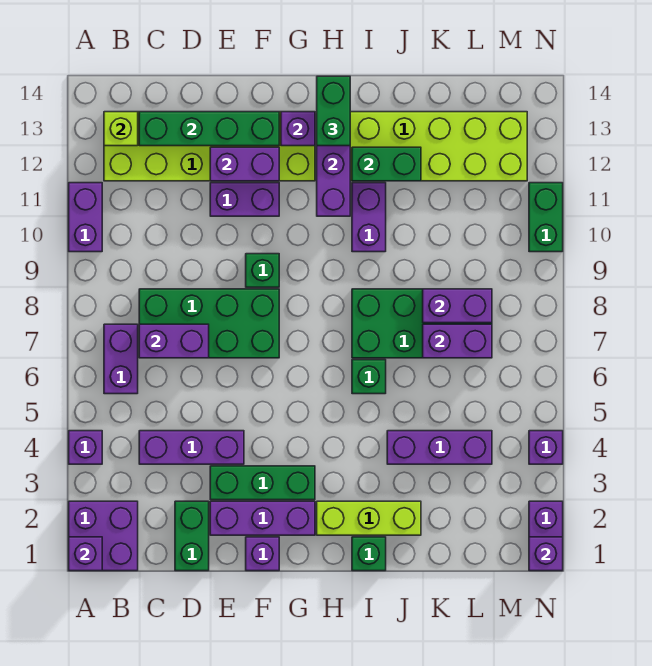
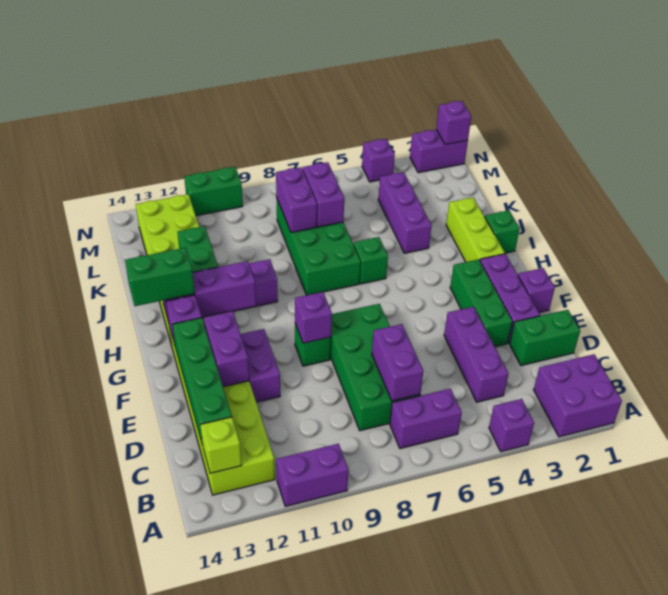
purple 1x1 brick [69,537,102,571] -> purple 1x1 brick moved to [295,292,332,343]

